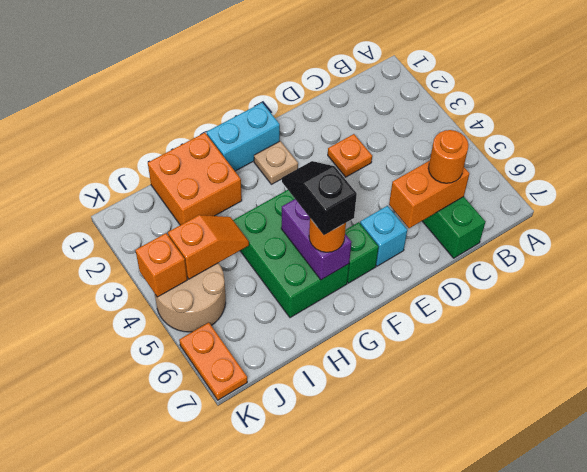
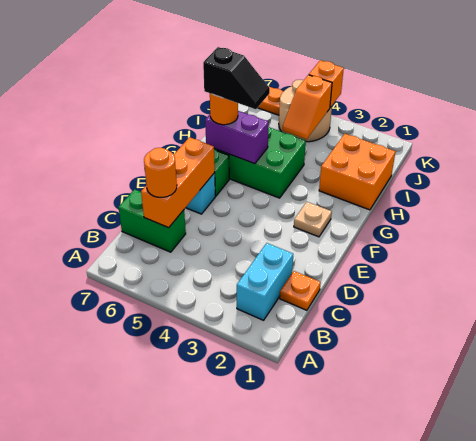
orange 1x2 brick [389,161,469,228] -> orange 1x3 brick [141,137,215,228]
orange 1x1 plate [328,134,372,177] -> orange 1x1 plate moved to [280,271,321,310]
cyan 1x2 brick [207,103,280,171] -> cyan 1x2 brick moved to [237,243,293,320]

